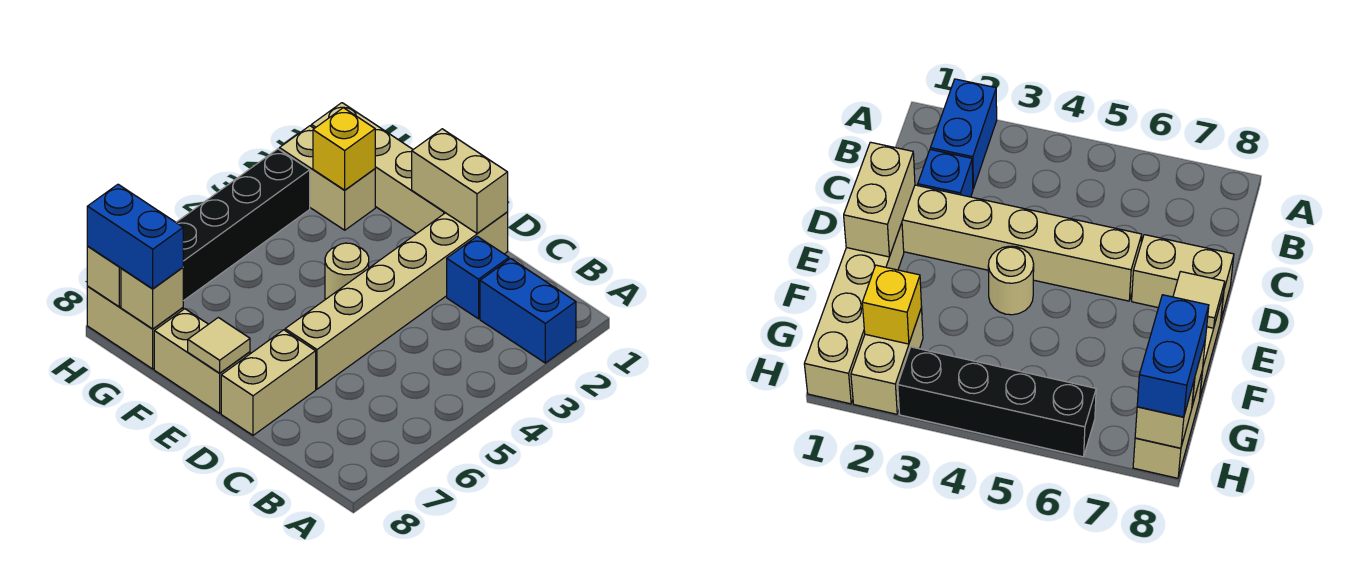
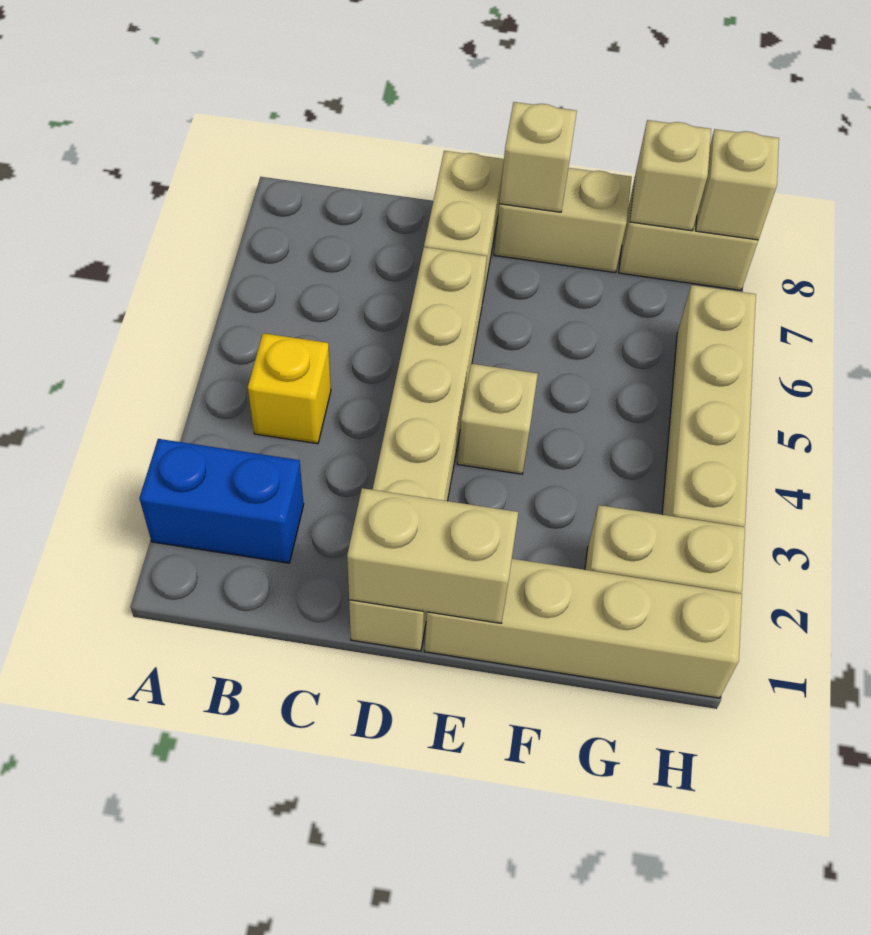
blue 1x1 brick [447,236,509,319] -> none
tan 1x1 round brick [325,243,369,299] -> tan 1x1 brick [457,364,538,474]
tan 1x1 tile [188,318,250,373] -> tan 1x1 brick [499,102,577,212]
yellow 1x1 brick [313,108,375,190] -> yellow 1x1 brick moved to [248,333,331,444]
blue 1x2 brick [87,184,183,289] -> none
black 1x4 brick [176,149,310,301] -> tan 1x4 brick [662,285,756,527]

